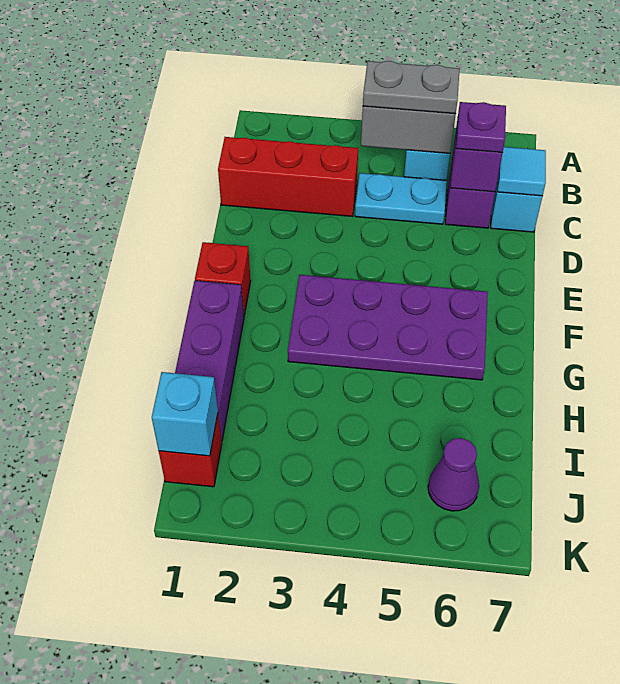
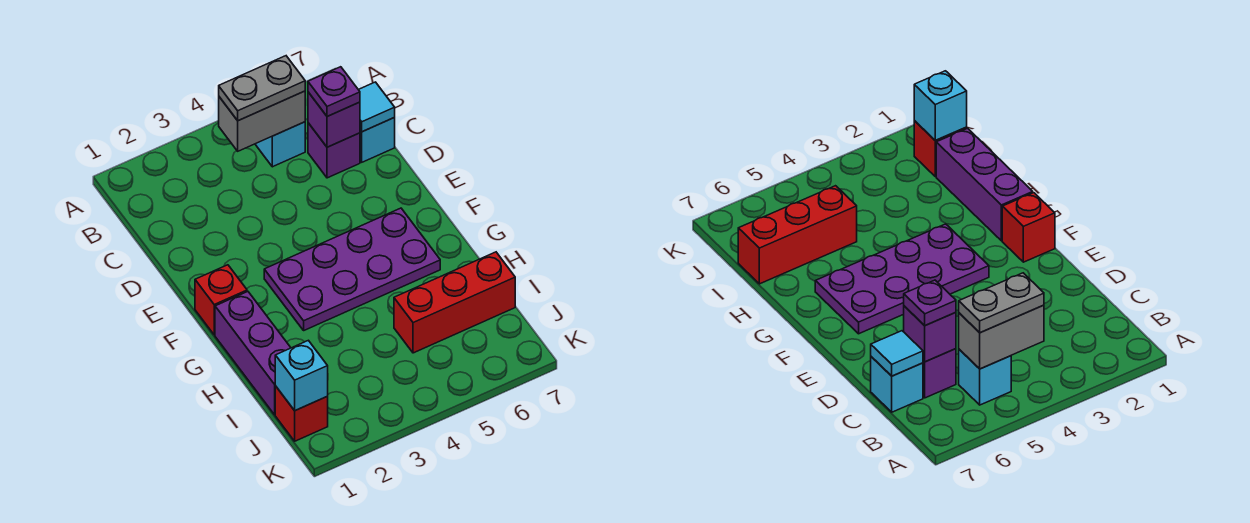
red 1x3 brick [218,137,358,216] -> red 1x3 brick moved to [394,252,515,353]
cyan 1x2 plate [355,173,447,224] -> none
purple 1x1 cone [428,438,479,511] -> none

